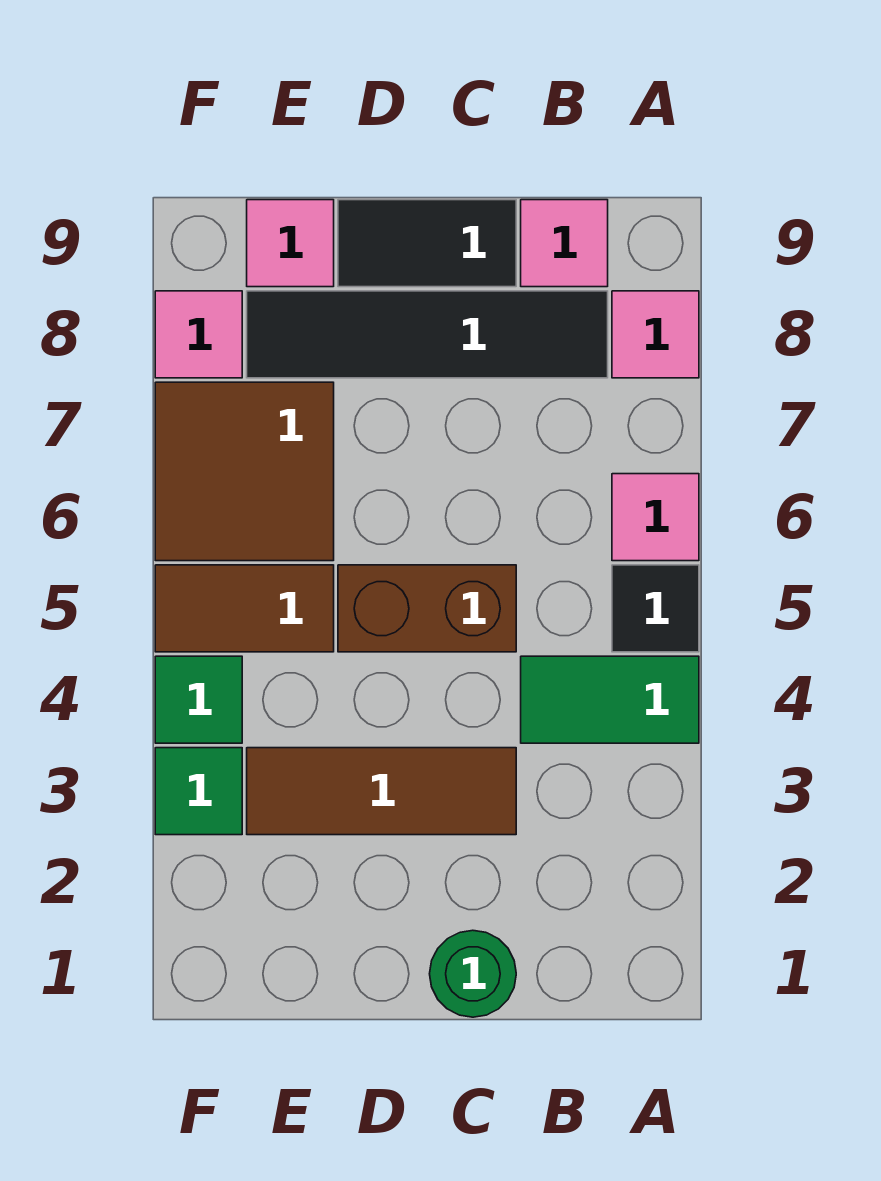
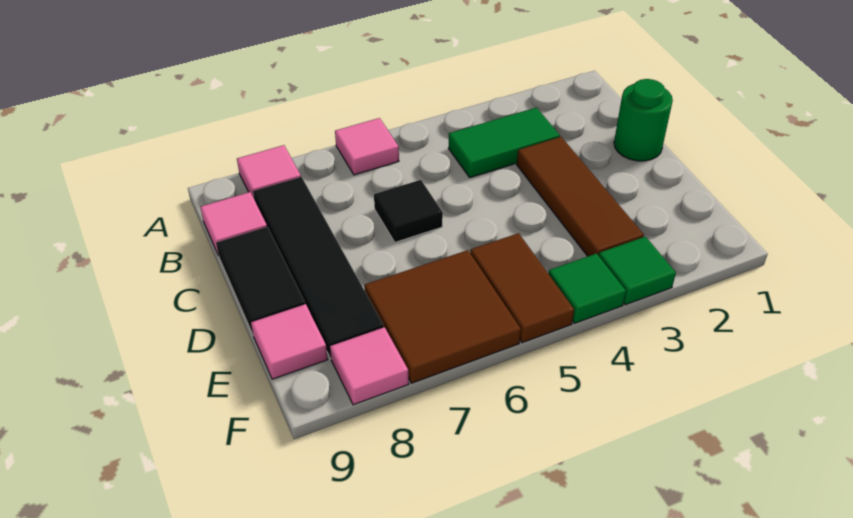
green 1x2 tile [521,656,699,743] -> green 1x2 tile turned to [449,108,560,178]
black 1x1 tile [612,565,699,652] -> black 1x1 tile moved to [374,180,443,242]
brown 1x2 brick [338,565,516,652] -> none

